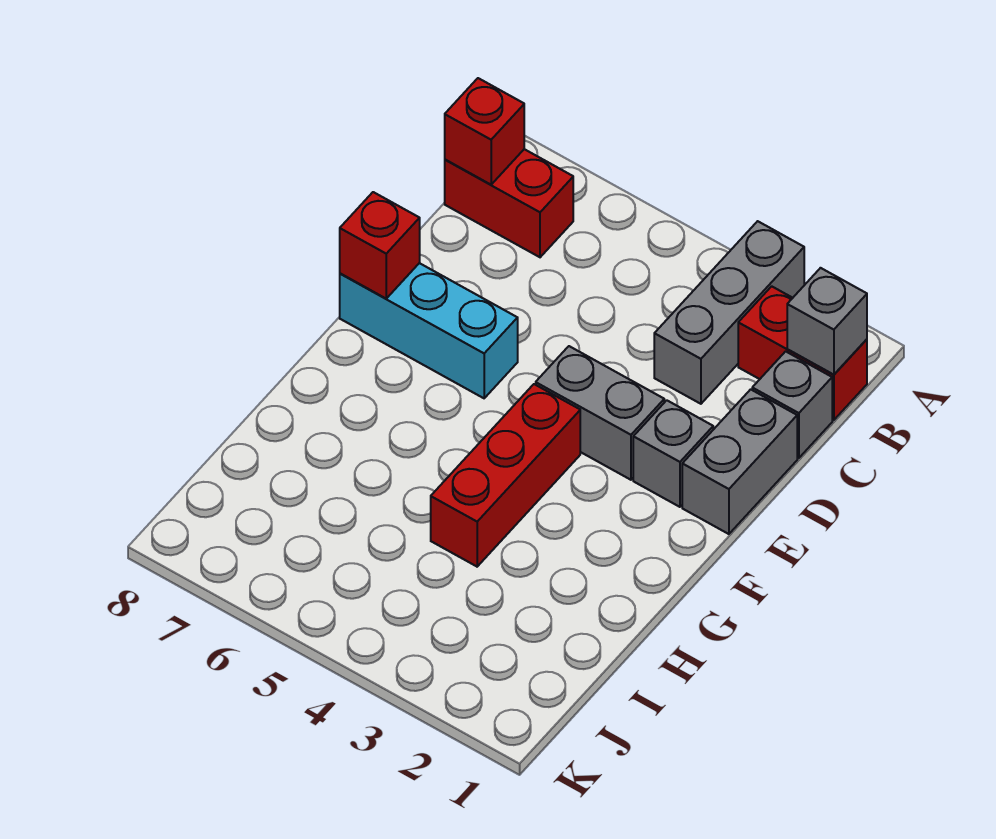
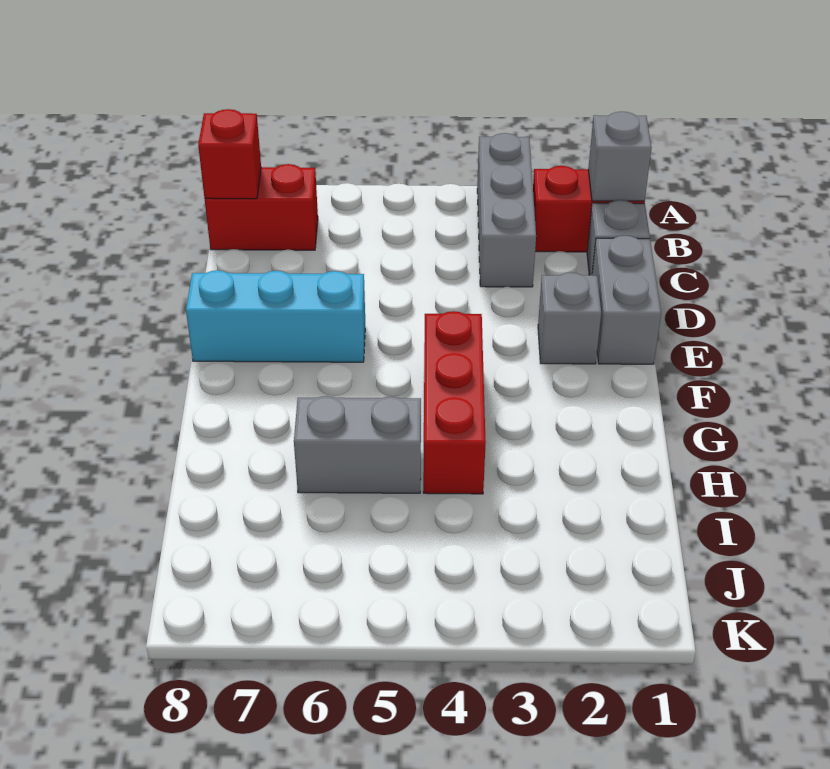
grey 1x2 brick [536,346,664,480] -> grey 1x2 brick moved to [294,396,421,493]
red 1x1 brick [340,192,420,298] -> none

